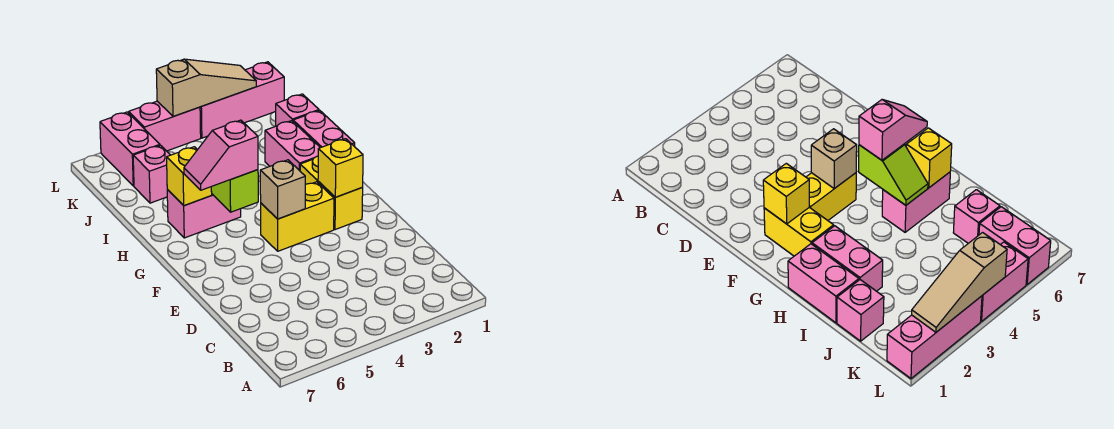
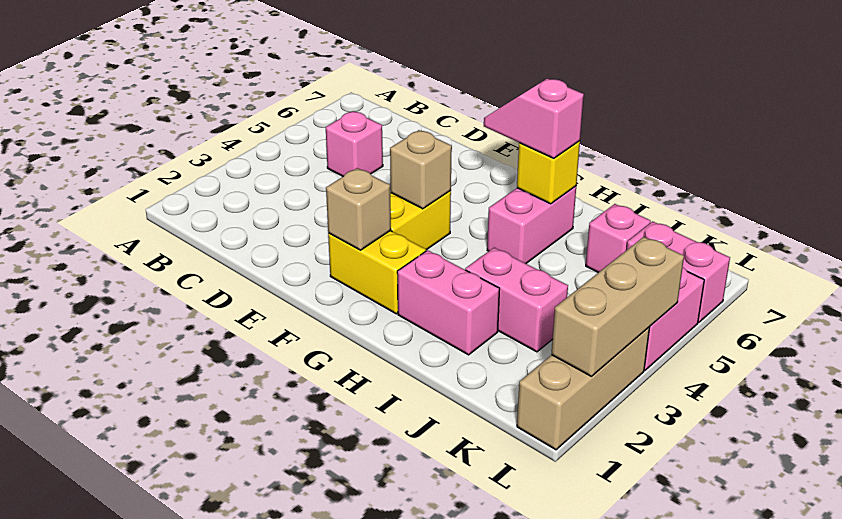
yellow 1x1 brick [318,139,363,197] -> tan 1x1 brick [326,168,391,250]
lime 1x2 slope [211,170,258,212] -> none
pink 1x2 slope [184,120,258,190] -> pink 1x2 slope turned to [484,79,584,158]
pink 1x2 brick [293,110,355,148] -> pink 1x2 brick moved to [465,248,568,352]
pink 1x1 brick [276,94,319,126] -> pink 1x1 brick moved to [326,111,383,176]
pink 1x3 brick [200,62,284,138] -> tan 1x3 brick [517,327,650,450]
tan 1x3 slope [156,59,256,117] -> tan 1x3 brick [551,237,684,376]

